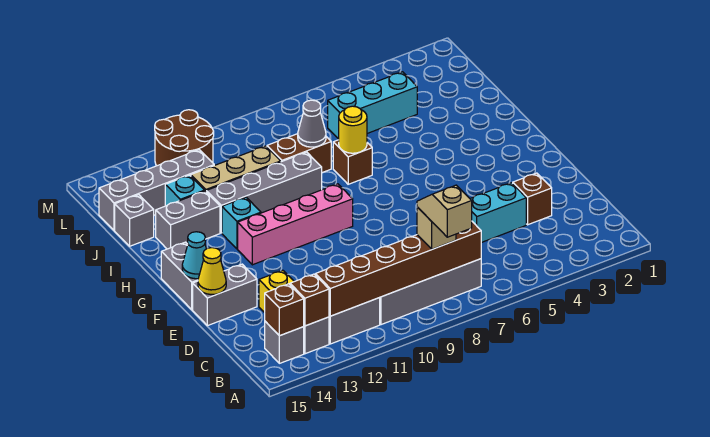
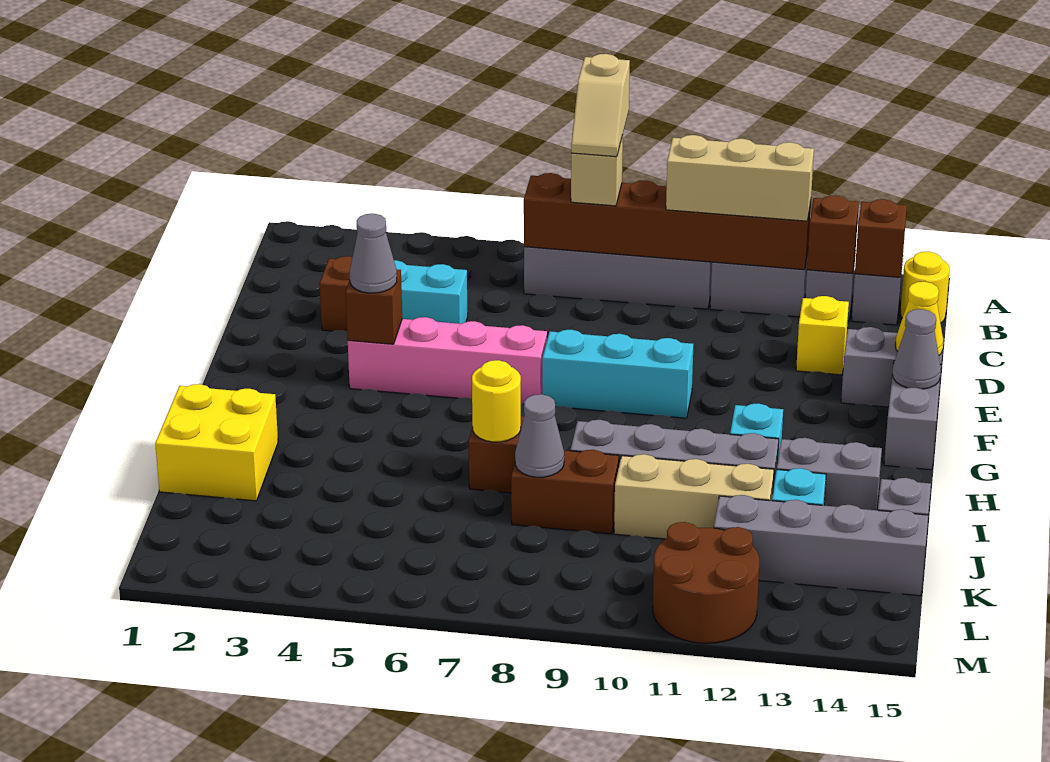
none -> tan 1x3 brick [666,135,814,221]
none -> yellow 1x1 round brick [900,252,950,323]
none -> brown 1x1 brick [346,270,402,344]
none -> grey 1x1 cone [350,214,397,293]
cyan 1x1 cone [182,232,206,279] -> grey 1x1 cone [892,309,941,389]
pink 1x4 brick [238,184,353,265] -> pink 1x4 brick moved to [348,317,547,404]
none -> yellow 2x2 brick [155,384,278,501]
cyan 1x3 brick [328,72,417,139] -> cyan 1x3 brick moved to [542,330,693,418]

